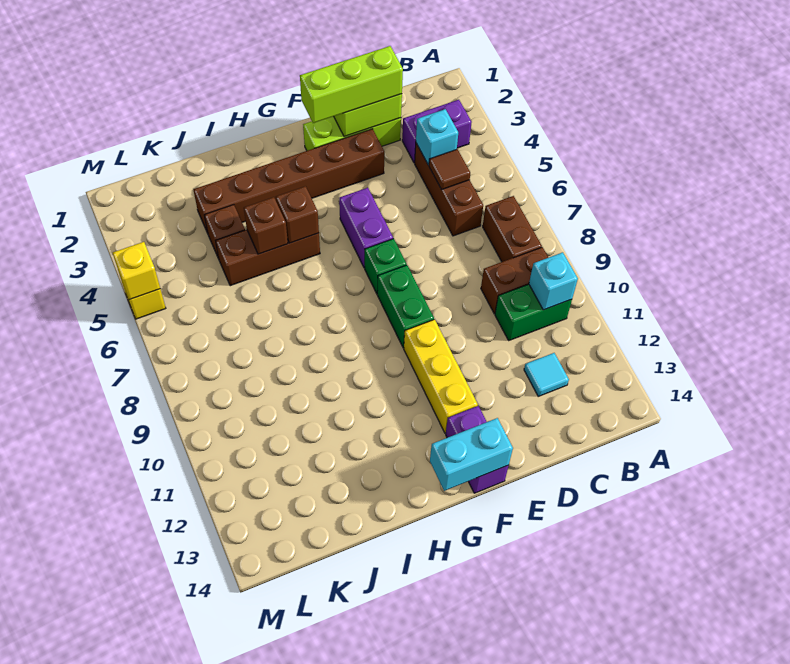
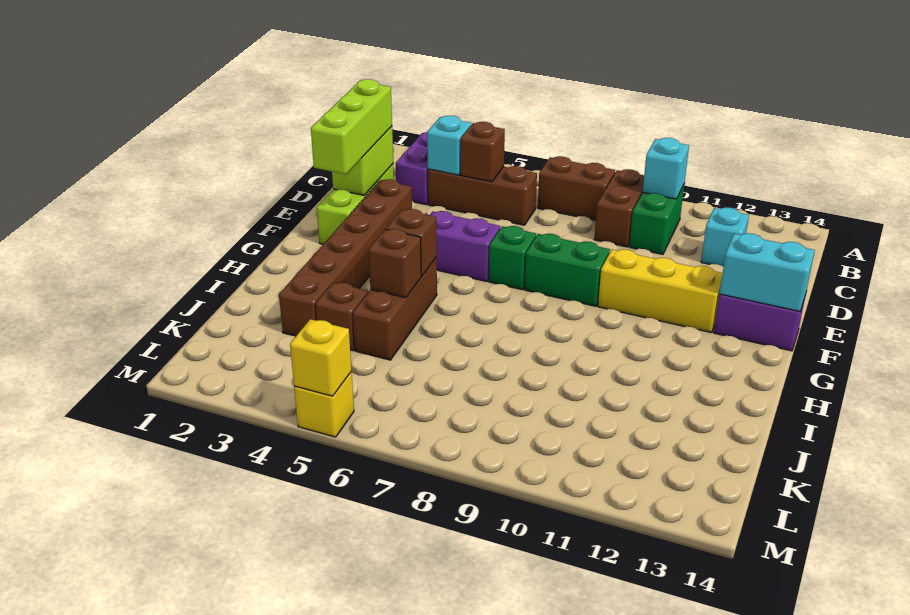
brown 1x1 tile [429,149,470,189] -> brown 1x1 brick [461,122,505,182]
cyan 1x1 tile [524,353,569,396] -> cyan 1x1 brick [701,207,749,267]
cyan 1x2 brick [430,418,513,491] -> cyan 1x2 brick turned to [720,233,815,311]

